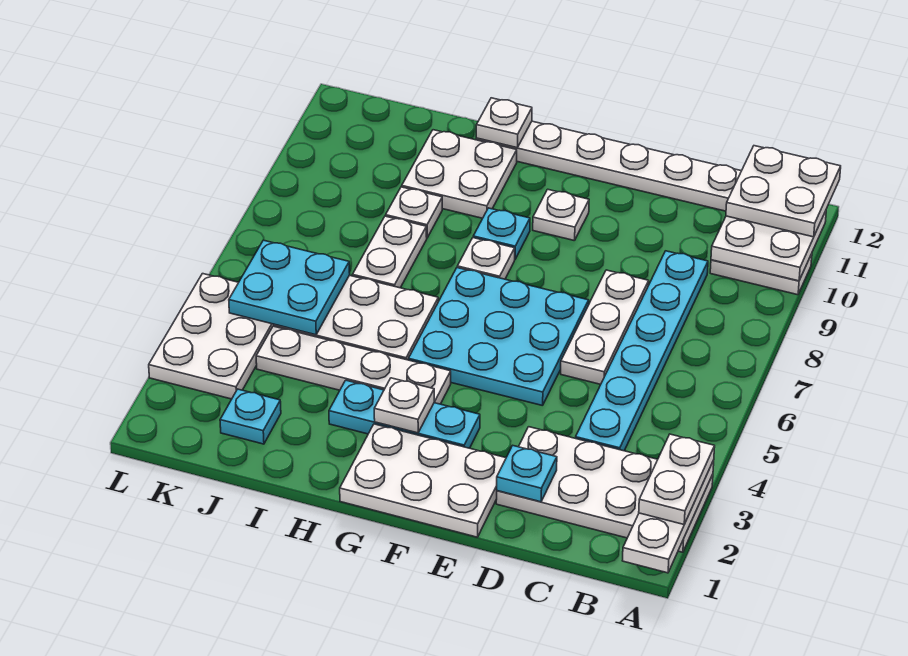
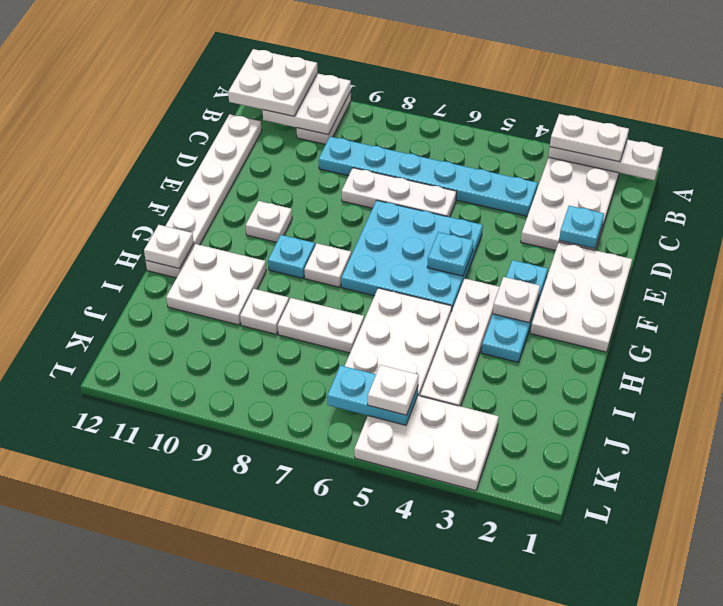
cyan 1x1 plate [220,389,281,444] -> cyan 1x1 plate moved to [427,232,474,276]
cyan 2x2 plate [229,240,350,335] -> cyan 1x2 plate [327,365,418,425]
none -> white 1x1 plate [368,365,419,415]

